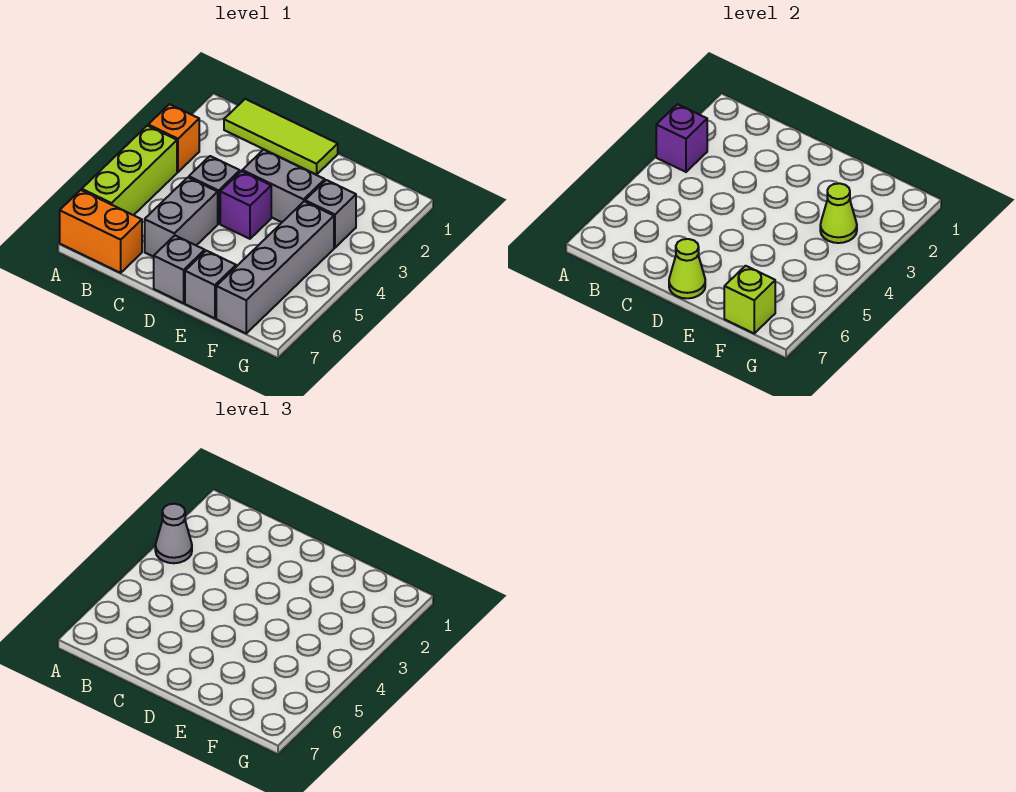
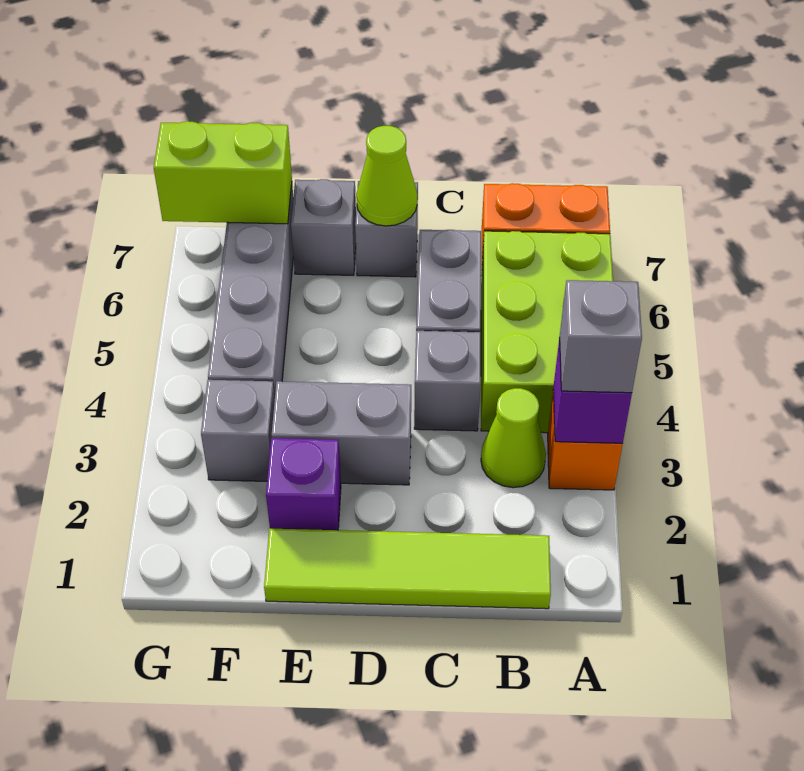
grey 1x1 cone [155,504,192,563] -> grey 1x1 brick [560,280,642,393]
lime 1x3 brick [82,126,177,215] -> lime 2x3 brick [481,231,613,433]
lime 1x3 tile [224,99,338,175] -> lime 1x4 tile [264,529,551,609]
purple 1x1 brick [220,171,271,239] -> purple 1x1 brick moved to [266,438,341,530]
lime 1x1 cone [820,183,857,243] -> lime 1x1 cone moved to [481,388,546,488]
lime 1x1 brick [724,266,775,333] -> lime 1x2 brick [154,121,292,224]

